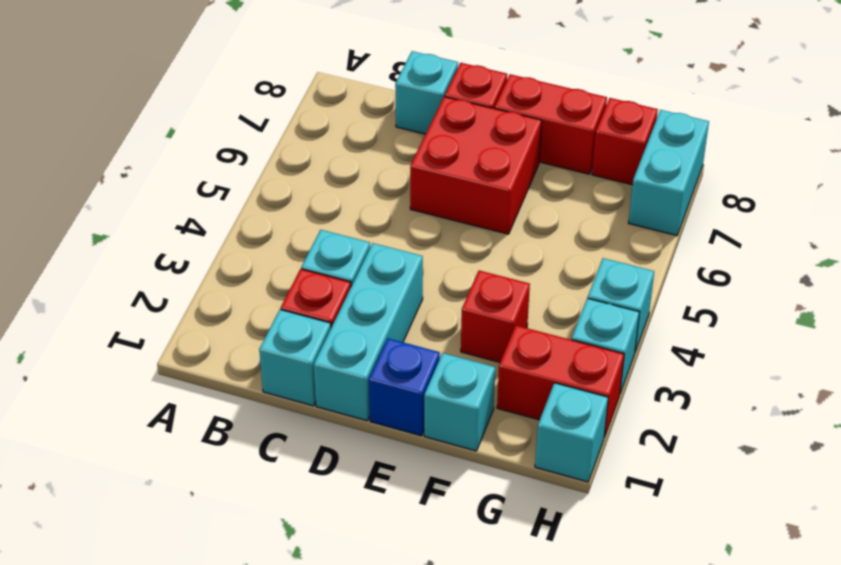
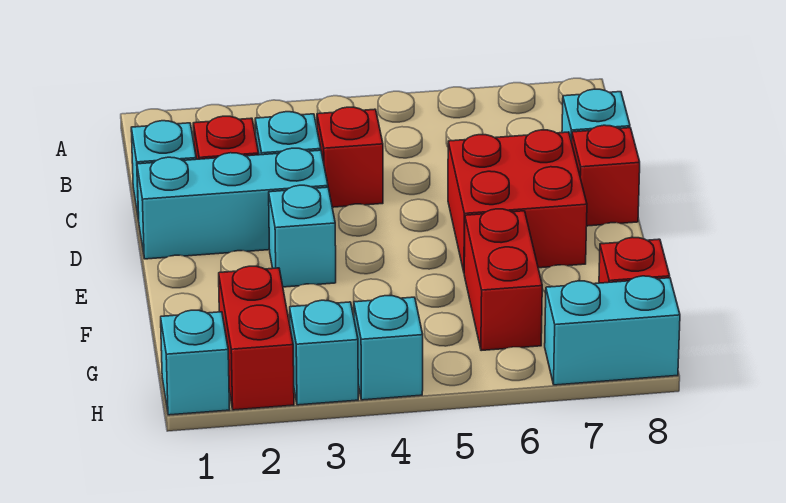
blue 1x1 brick [369,338,440,436] -> none
red 1x2 brick [495,74,607,174] -> red 1x2 brick moved to [464,209,542,351]
cyan 1x1 brick [424,353,495,451] -> cyan 1x1 brick moved to [269,185,336,287]
red 1x1 brick [461,271,530,362] -> red 1x1 brick moved to [317,107,383,207]

